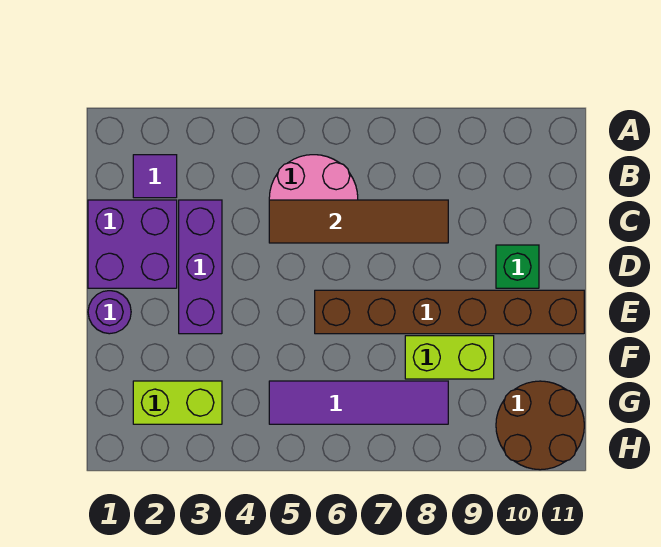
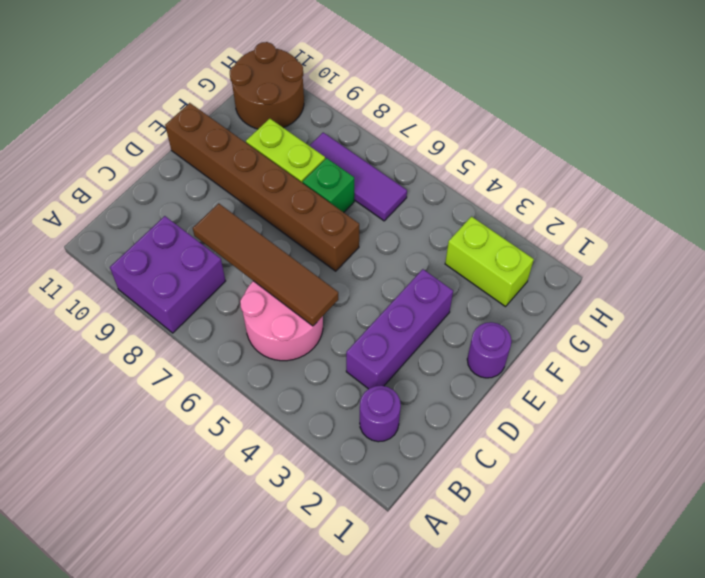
purple 1x1 tile [133,155,177,198] -> purple 1x1 round brick [360,386,401,442]
purple 2x2 brick [88,200,177,288] -> purple 2x2 brick moved to [110,216,225,333]
green 1x1 brick [496,245,539,288] -> green 1x1 brick moved to [303,158,354,212]
purple 1x4 tile [269,381,448,424] -> purple 1x3 tile [309,133,407,221]

